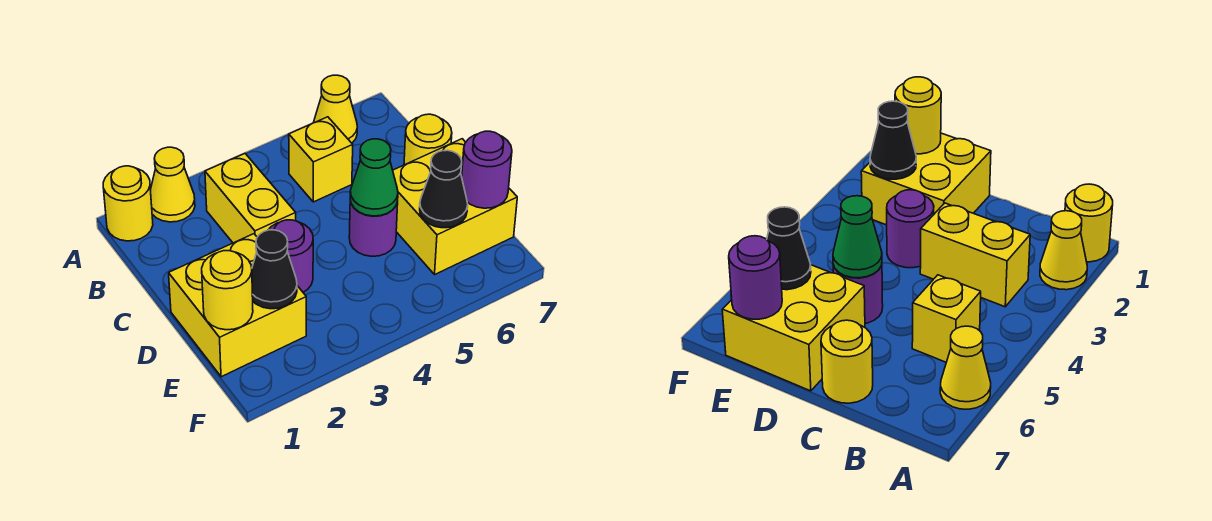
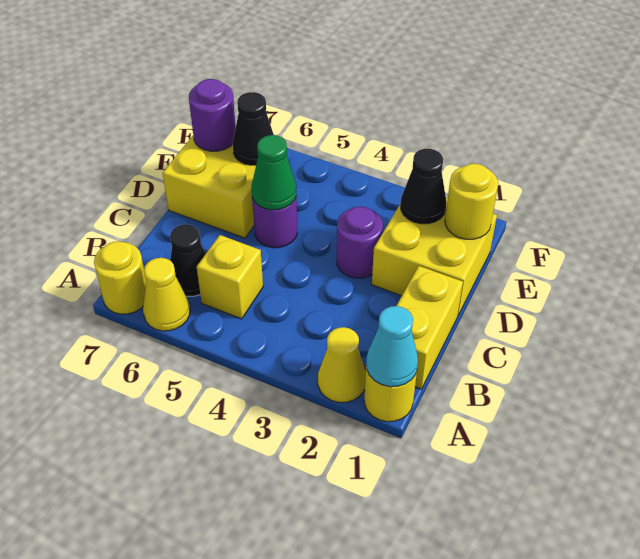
none -> cyan 1x1 cone [366,306,418,387]
yellow 1x2 brick [205,154,296,243] -> yellow 1x2 brick moved to [397,266,463,389]
none -> black 1x1 cone [170,224,206,297]
yellow 1x1 round brick [404,114,452,165] -> yellow 1x1 round brick moved to [94,241,146,314]

